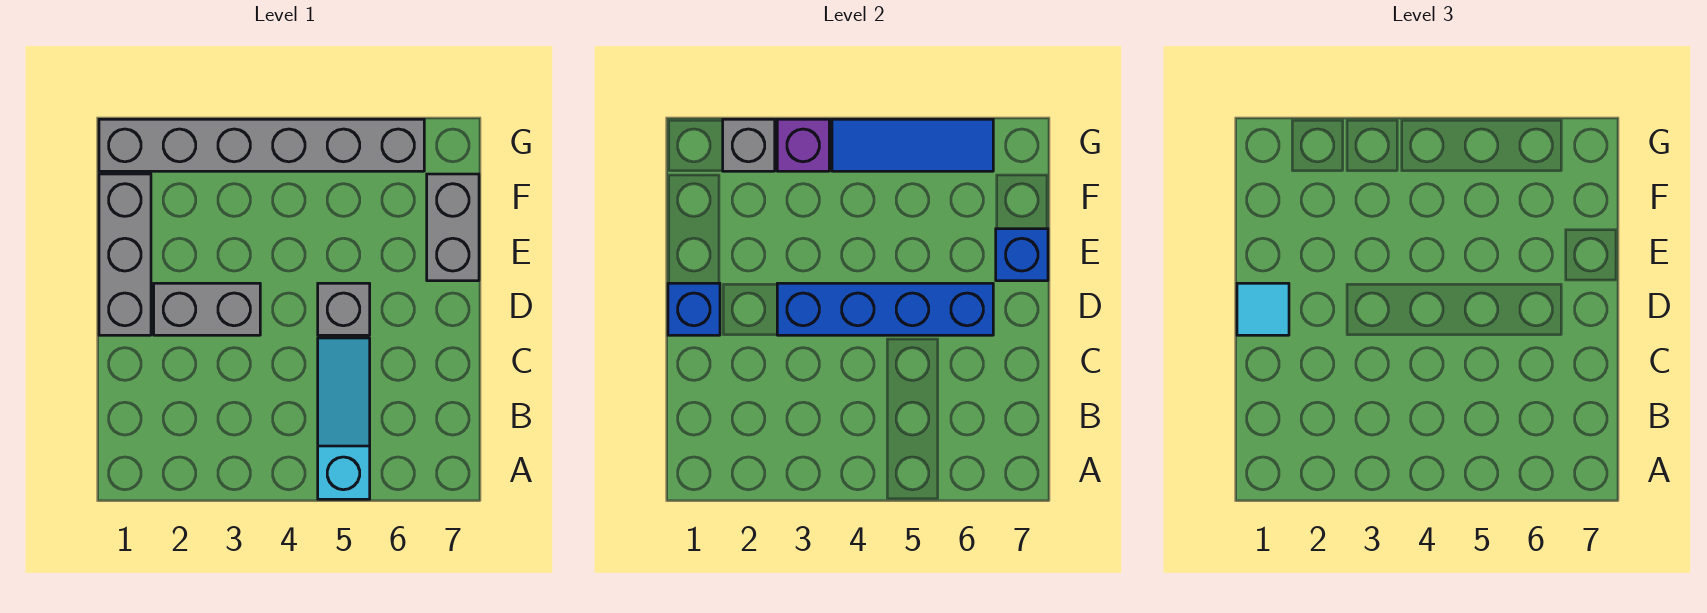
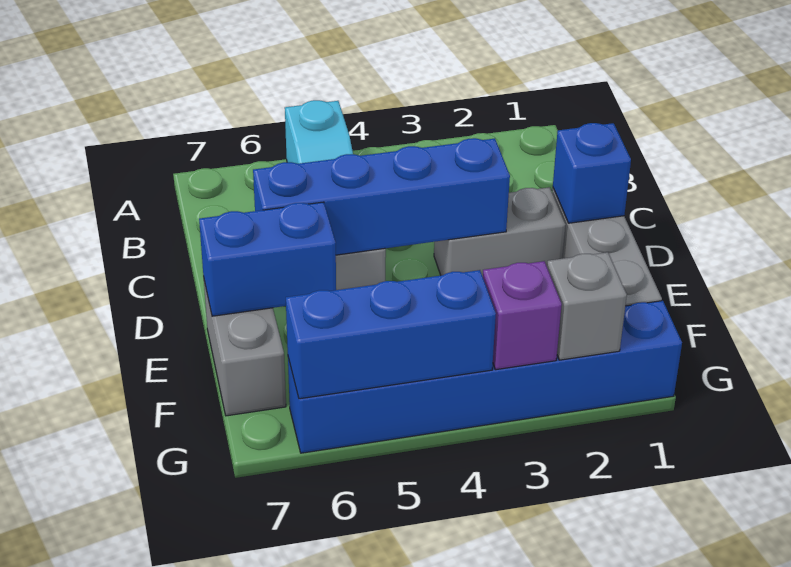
cyan 1x1 tile [1237,283,1289,335] -> none
blue 1x1 brick [996,229,1048,281] -> blue 1x2 brick [199,202,336,316]
grey 1x6 brick [99,119,424,171] -> blue 1x6 brick [288,301,682,453]
blue 1x3 tile [832,119,993,171] -> blue 1x3 brick [286,270,496,399]

